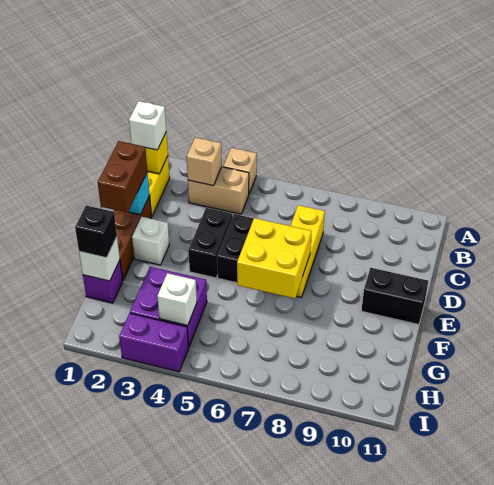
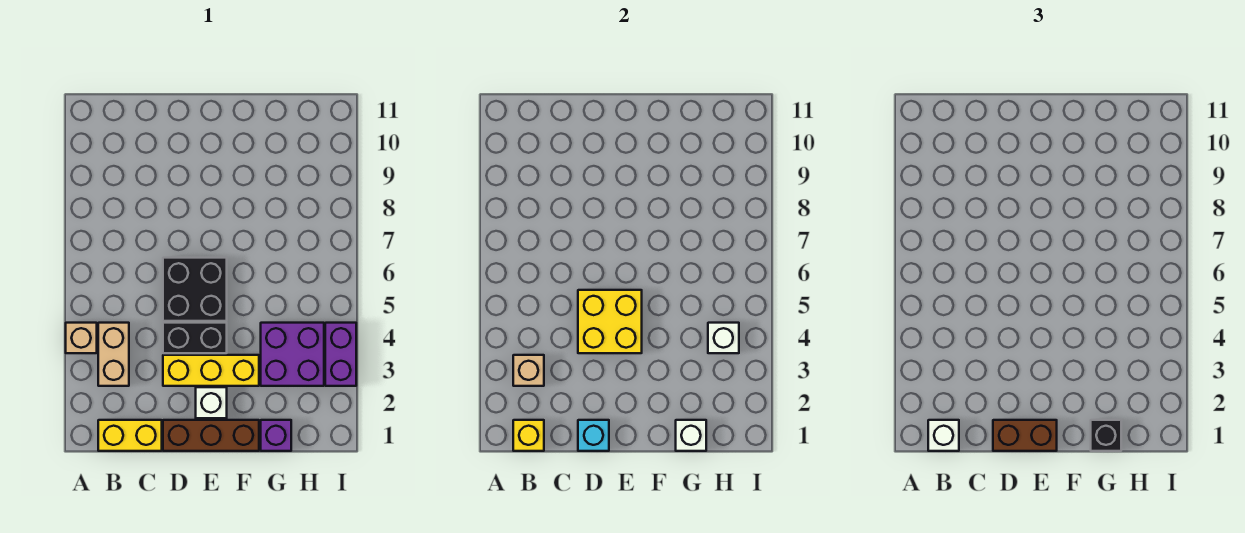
yellow 1x3 brick [291,205,325,298] -> yellow 1x3 brick moved to [163,355,259,386]
yellow 2x2 brick [237,218,312,298] -> yellow 2x2 brick moved to [578,290,642,353]
black 1x2 brick [361,268,428,325] -> none

